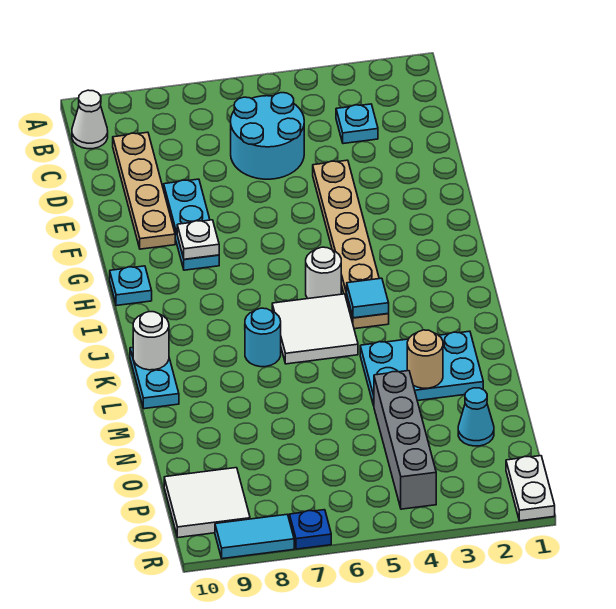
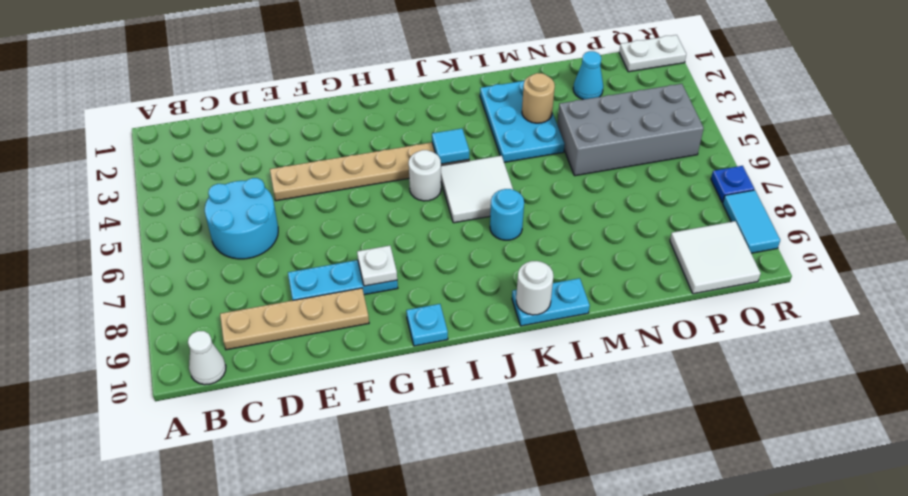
cyan 1x1 plate [336,104,378,144] -> none
grey 1x4 brick [374,371,436,509] -> grey 2x4 brick [557,84,704,176]

